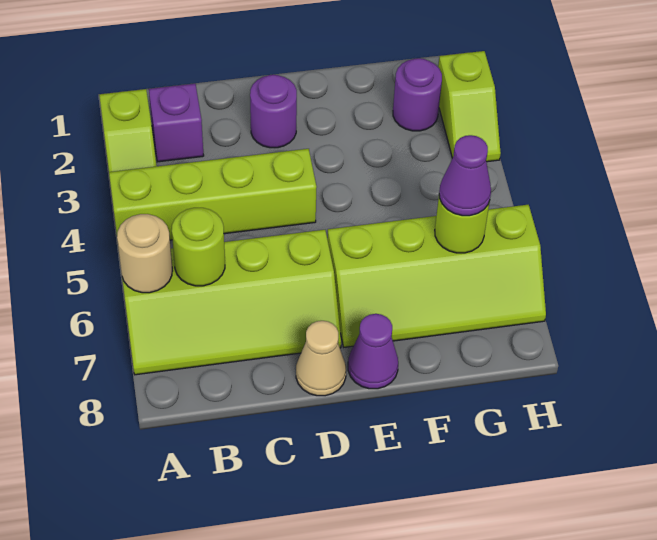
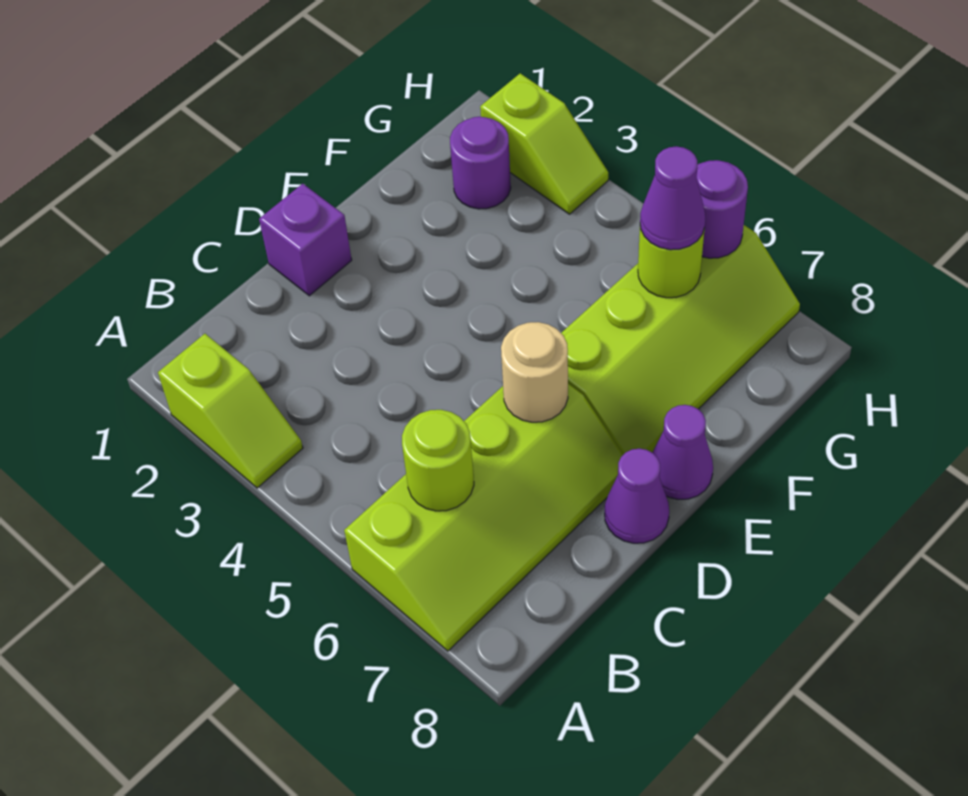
lime 1x4 brick [109,149,317,240] -> none
tan 1x1 round brick [117,214,172,293] -> tan 1x1 round brick moved to [501,322,568,422]
purple 1x1 brick [149,84,204,162] -> purple 1x1 brick moved to [259,184,352,296]
purple 1x1 round brick [250,75,297,148] -> purple 1x1 round brick moved to [696,160,748,258]
tan 1x1 cone [296,321,346,396] -> purple 1x1 cone [605,449,669,543]

